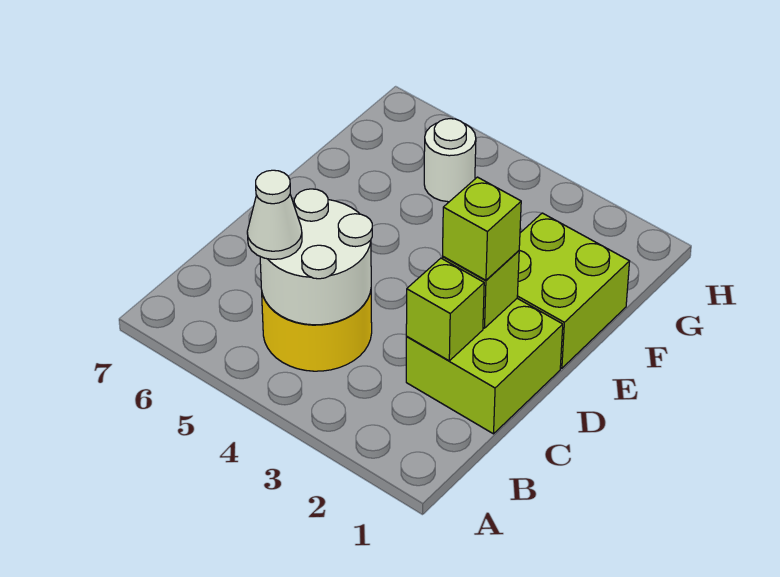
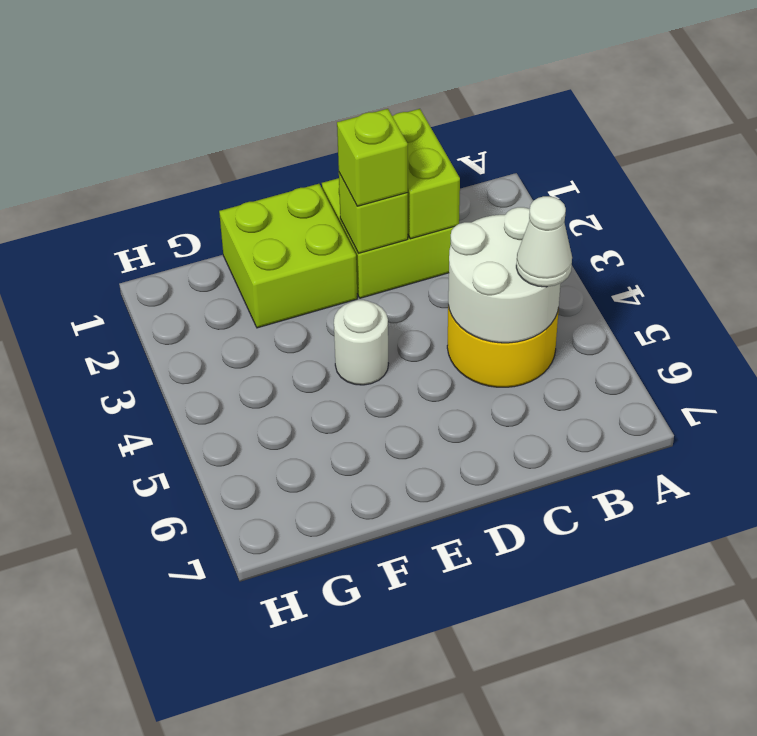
lime 1x1 brick [406,258,484,361] -> lime 1x2 brick [392,109,460,239]
white 1x1 round brick [424,119,476,202] -> white 1x1 round brick moved to [334,300,388,385]

